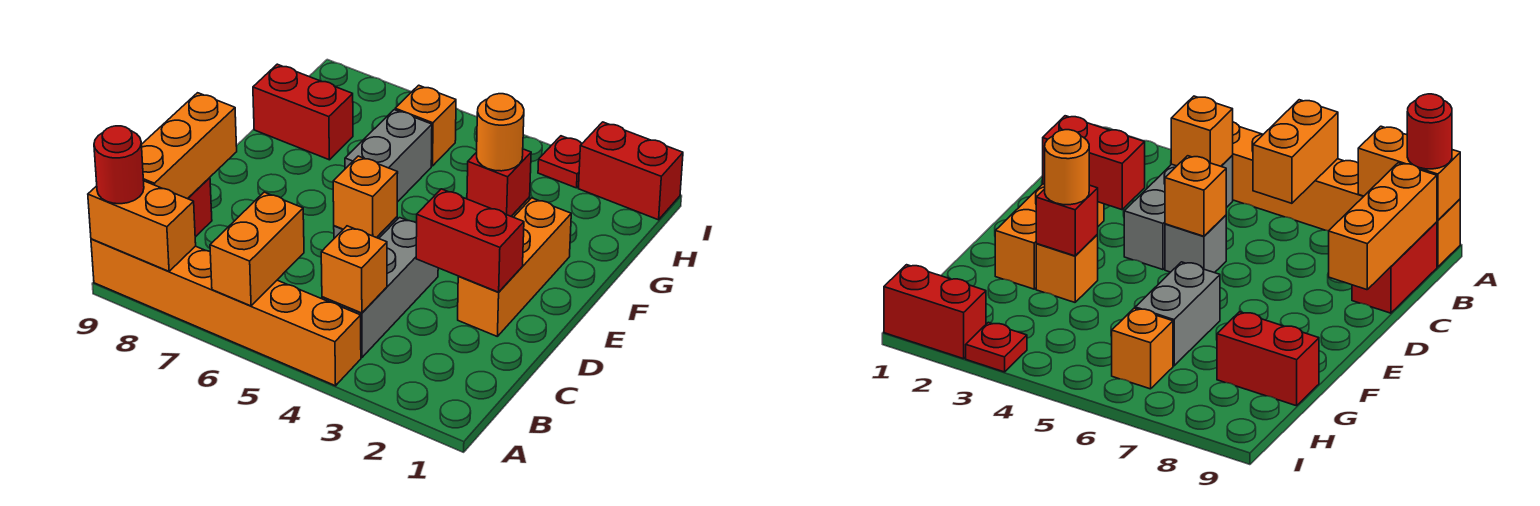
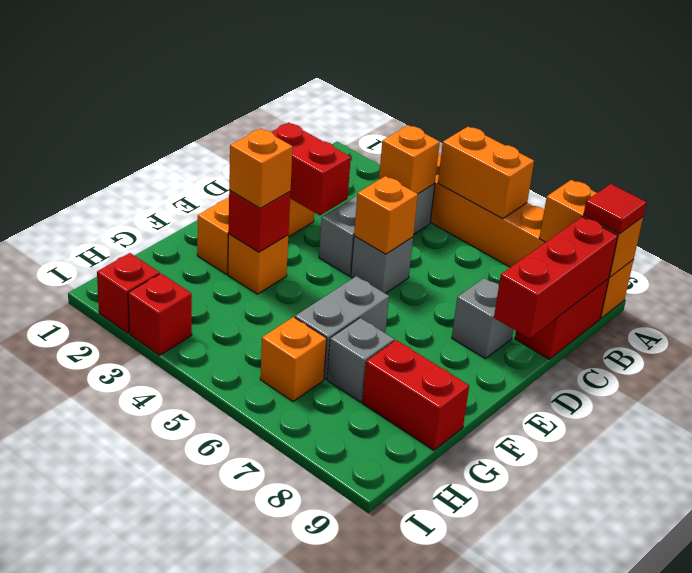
orange 1x2 brick [210,192,304,306] -> orange 1x2 brick turned to [438,127,534,219]
red 1x1 round brick [94,126,144,204] -> red 1x1 tile [584,184,647,234]
orange 1x3 brick [141,93,237,199] -> red 1x3 brick [494,217,618,338]
none -> grey 1x1 brick [452,278,513,359]
orange 1x1 round brick [477,94,524,171] -> orange 1x1 brick [229,129,293,208]
none -> grey 1x1 brick [327,318,394,402]
red 1x2 brick [579,122,683,220] -> red 1x1 brick [97,253,160,333]
red 1x1 plate [538,136,582,188] -> red 1x1 brick [128,274,192,355]

